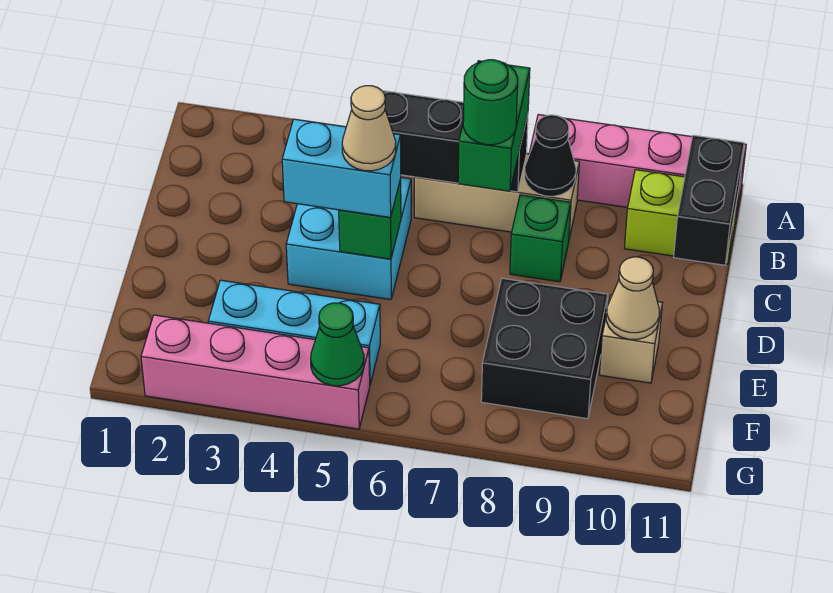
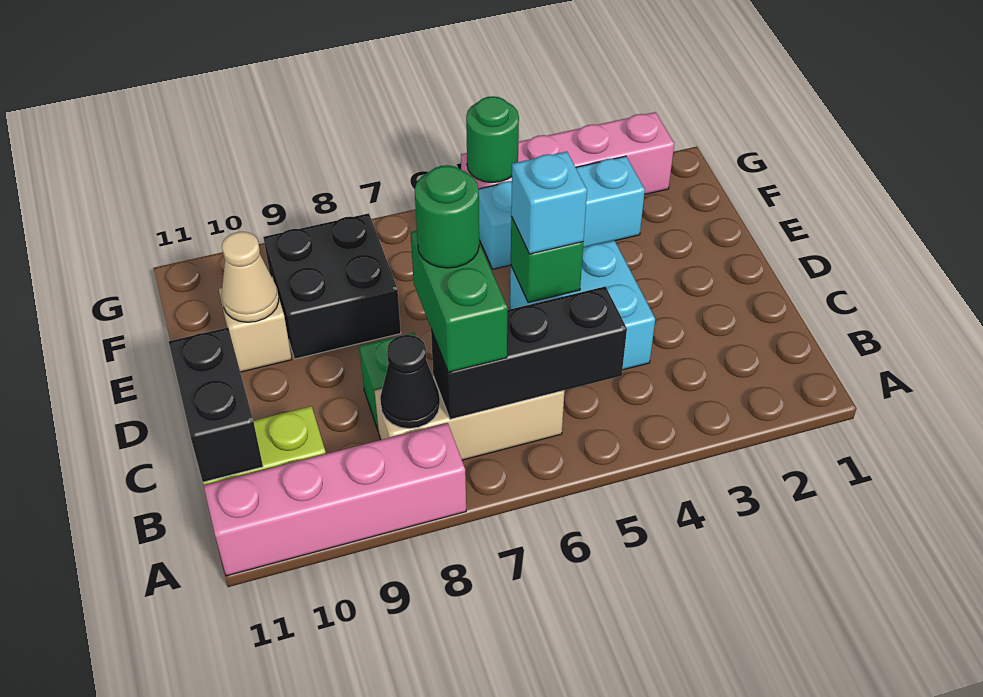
cyan 1x2 brick [282,119,401,217] -> cyan 1x1 brick [511,152,587,254]
tan 1x1 cone [342,86,396,171] -> none
green 1x1 cone [311,303,364,386] -> green 1x1 round brick [466,96,519,183]

